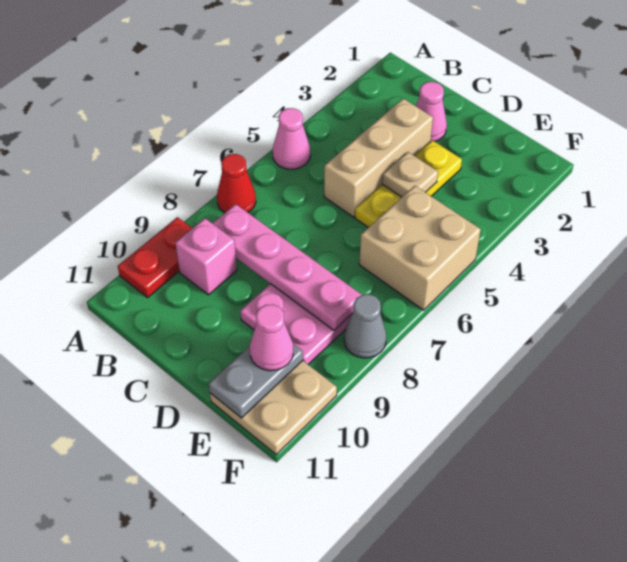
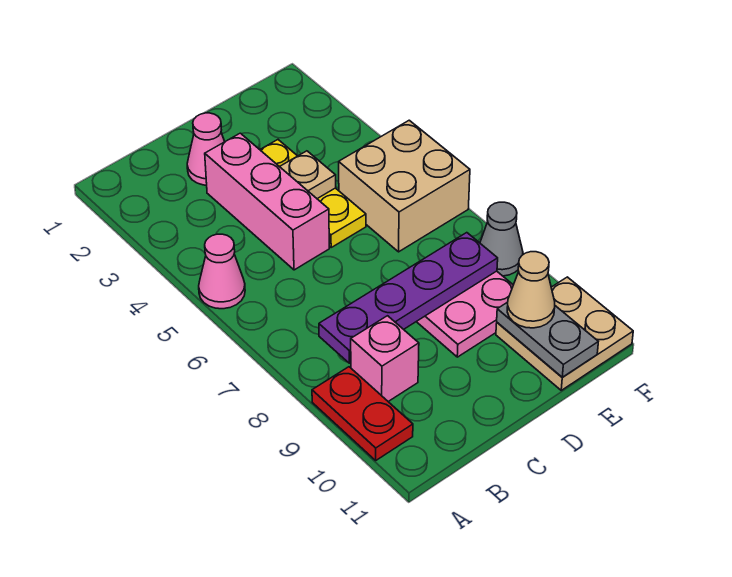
red 1x1 cone [217,154,256,213] -> none
pink 1x4 plate [212,204,362,330] -> purple 1x4 plate [319,233,498,363]
tan 1x3 brick [324,99,433,217] -> pink 1x3 brick [205,133,329,270]
pink 1x1 cone [250,305,293,371] -> tan 1x1 cone [507,252,555,328]

